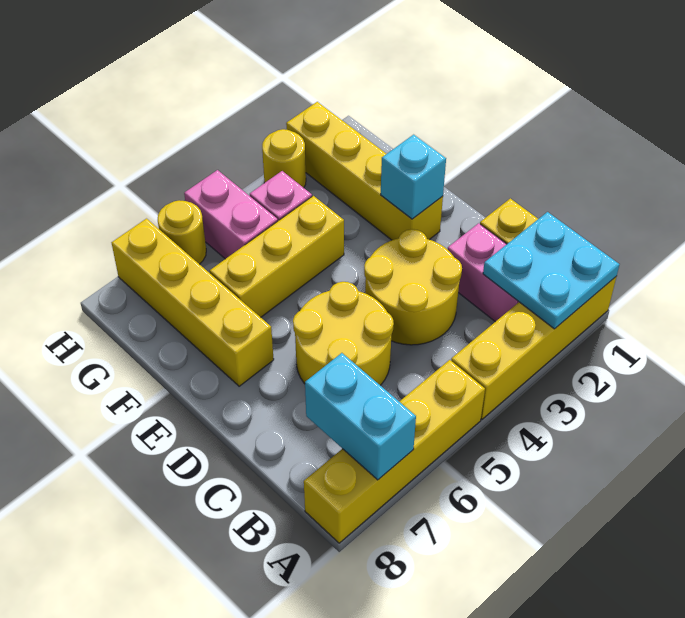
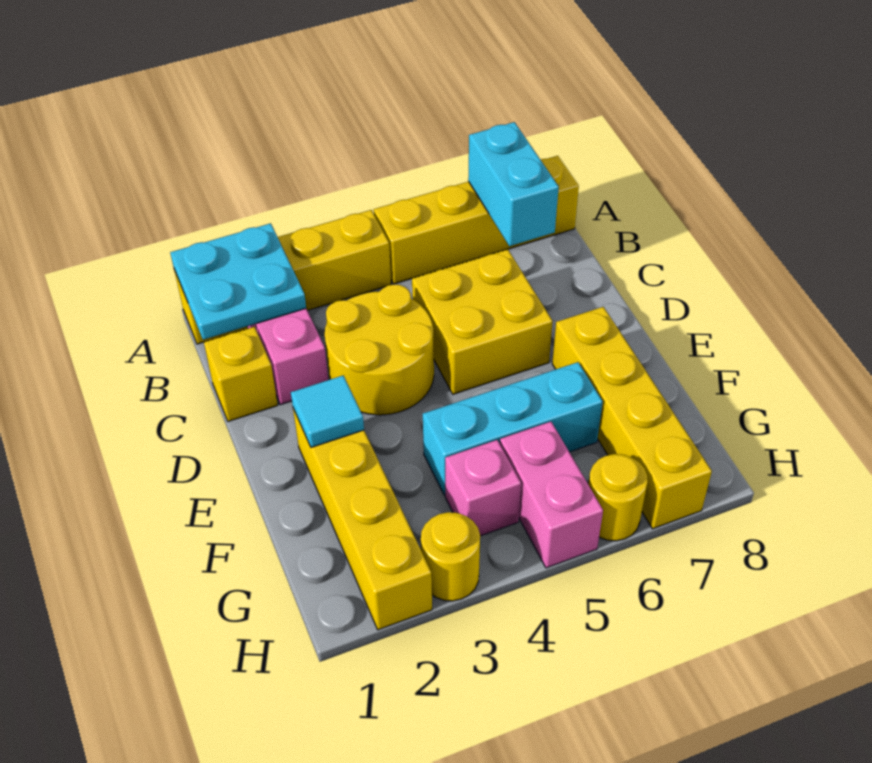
yellow 2x2 round brick [293,282,394,385] -> yellow 2x2 brick [412,249,553,394]
cyan 1x1 brick [381,135,446,219] -> cyan 1x1 tile [291,376,364,447]
yellow 1x3 brick [210,196,344,317] -> cyan 1x3 brick [423,362,603,495]

